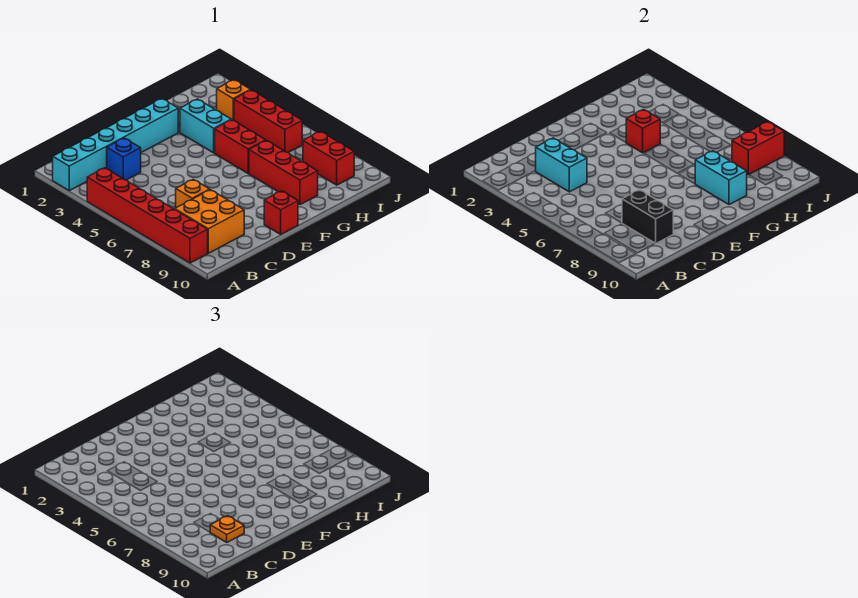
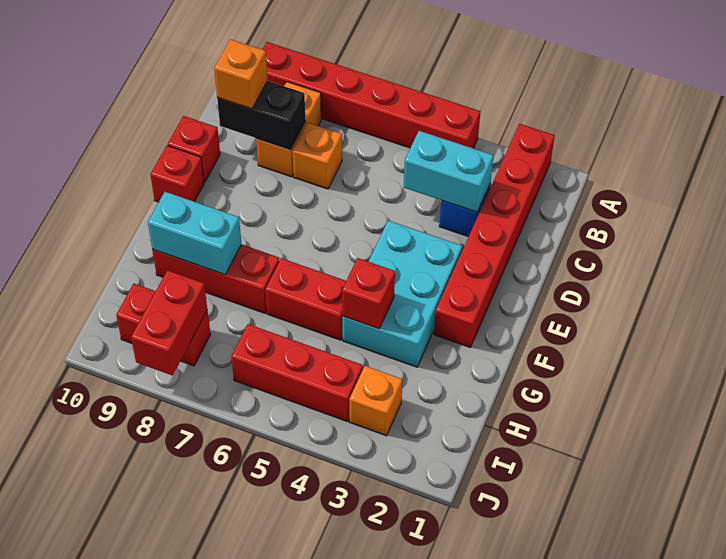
cyan 1x6 brick [53,99,178,191] -> red 1x6 brick [434,124,555,347]
orange 2x2 brick [175,190,244,253] -> orange 1x2 brick [256,82,321,177]
orange 1x1 plate [210,516,244,542] -> orange 1x1 brick [214,39,268,109]
none -> red 1x1 brick [167,116,220,182]
cyan 1x2 brick [180,99,231,153] -> cyan 2x3 brick [342,221,462,367]

